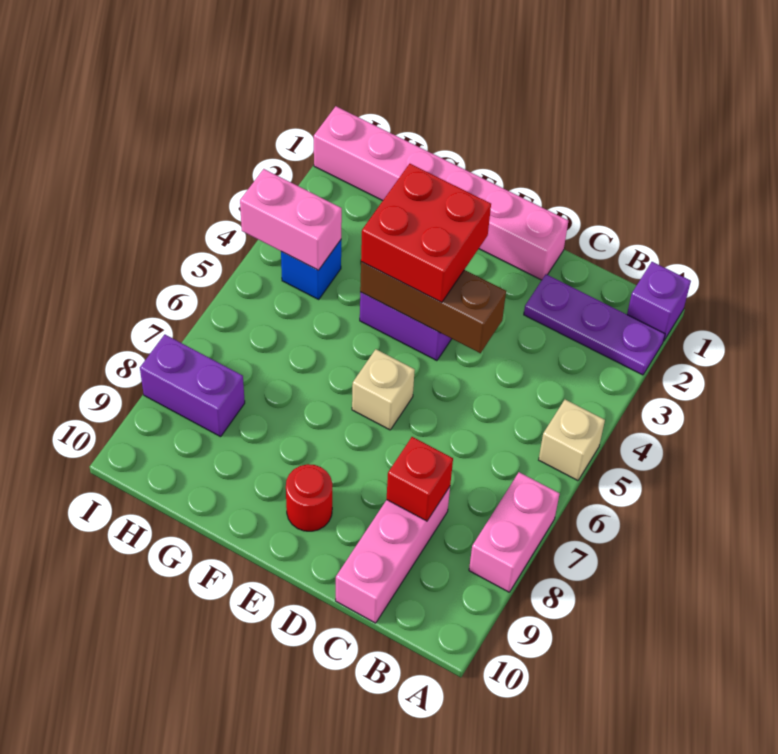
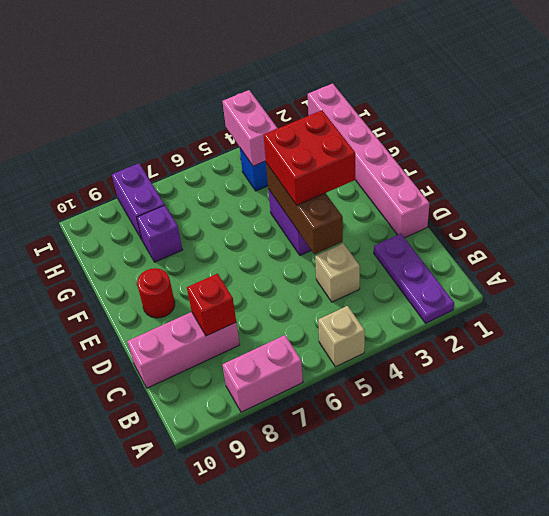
purple 1x1 brick [627,262,691,340] -> purple 1x1 brick moved to [137,205,182,262]
tan 1x1 brick [352,349,415,430] -> tan 1x1 brick moved to [315,243,360,302]

